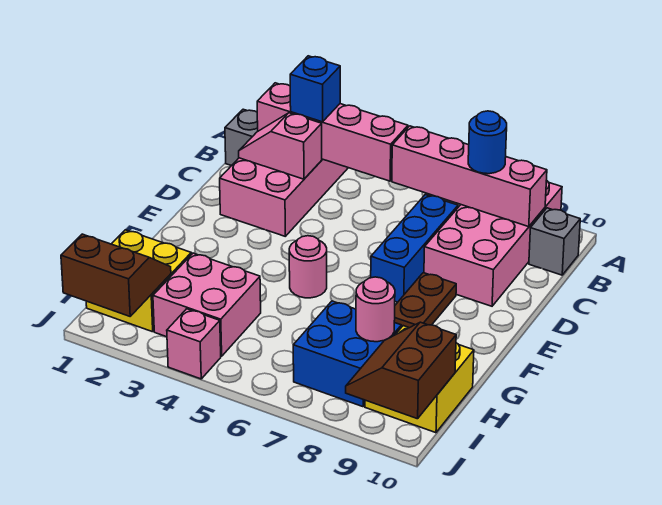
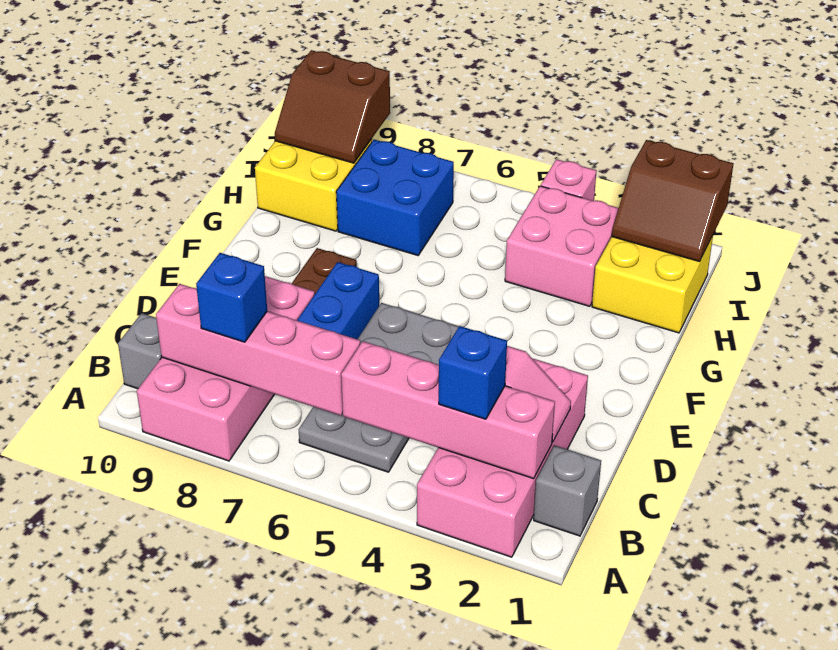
none -> grey 2x4 plate [299,303,459,472]
blue 1x1 round brick [468,111,507,174] -> blue 1x1 brick [196,253,267,342]
pink 1x1 round brick [289,236,327,298] -> none
pink 1x1 round brick [356,277,395,342] -> none
brown 2x2 slope [346,322,456,419] -> brown 2x2 slope turned to [275,50,390,163]

